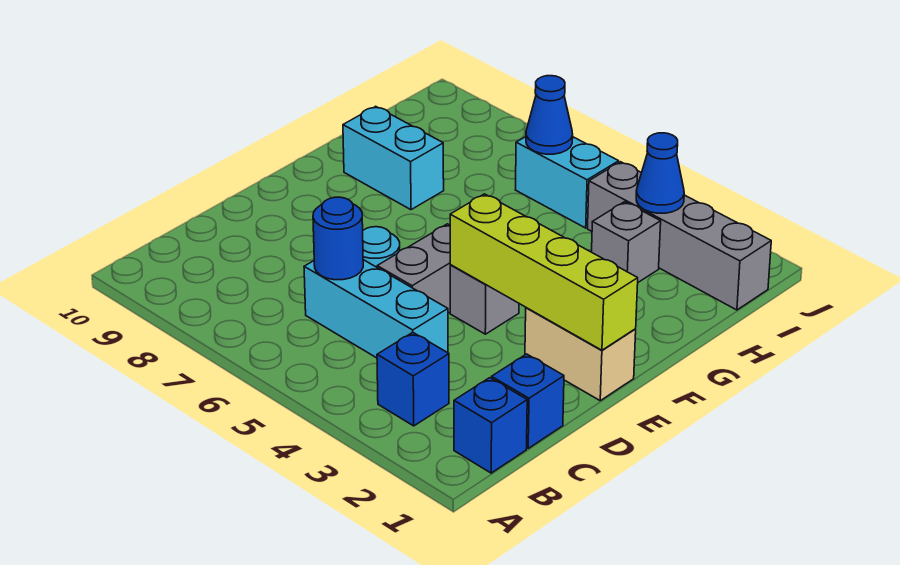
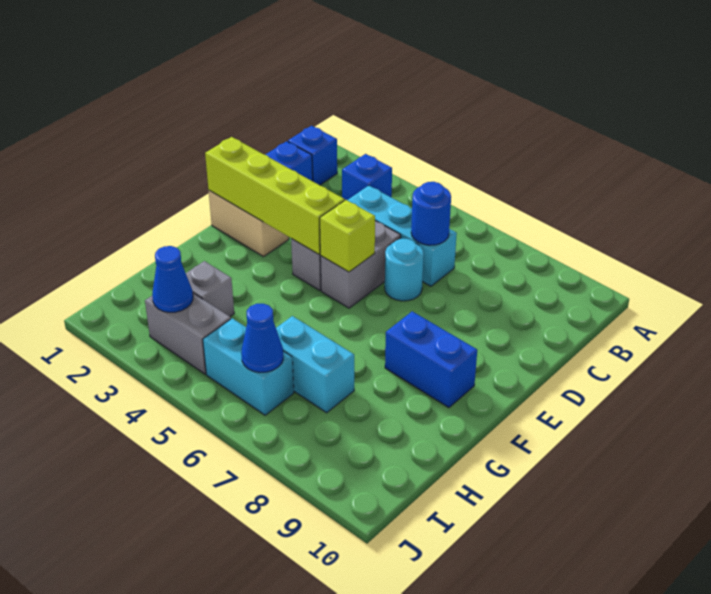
none -> lime 1x1 brick [320,200,375,272]
none -> blue 1x2 brick [385,311,477,408]
cyan 1x2 brick [343,106,444,210] -> cyan 1x2 brick moved to [276,316,354,413]
grey 1x4 brick [588,162,771,310] -> grey 1x2 brick [145,293,231,374]

